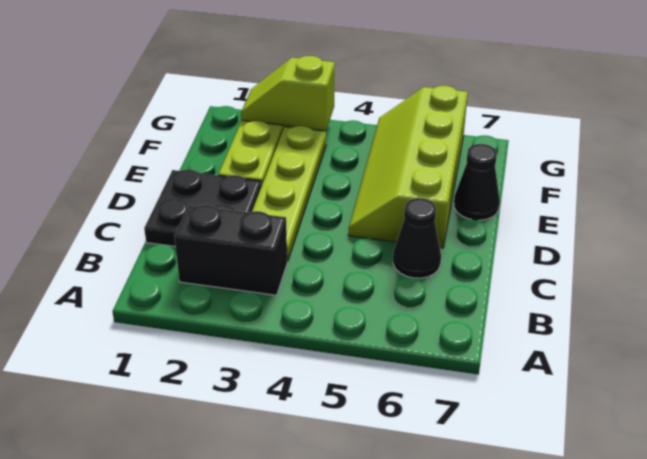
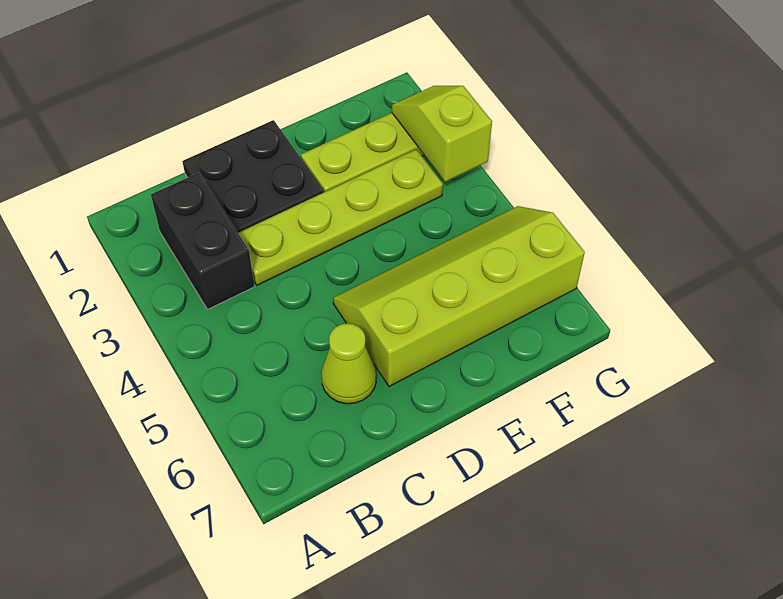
black 1x1 cone [393,198,441,278] -> lime 1x1 cone [321,323,376,404]
black 1x1 cone [454,144,500,220] -> none

